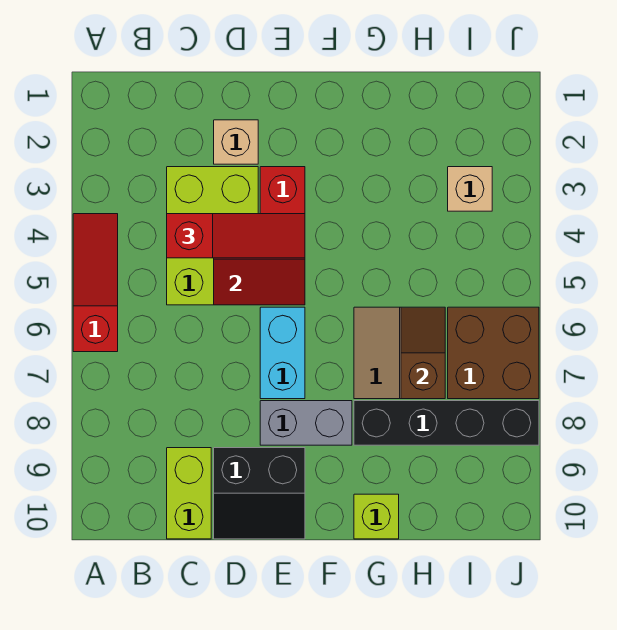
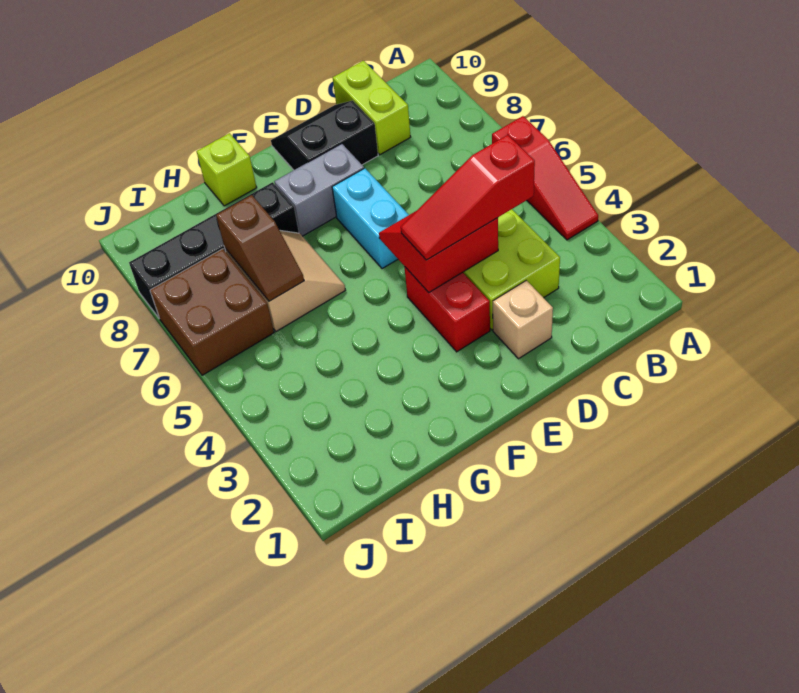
tan 1x1 brick [448,167,492,211] -> none

